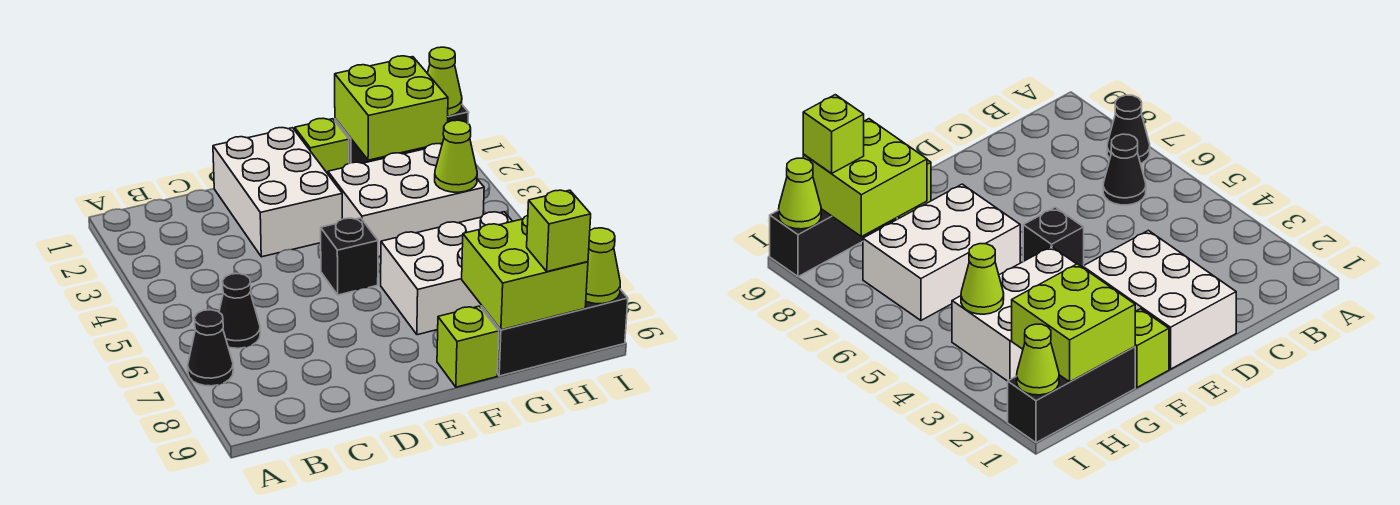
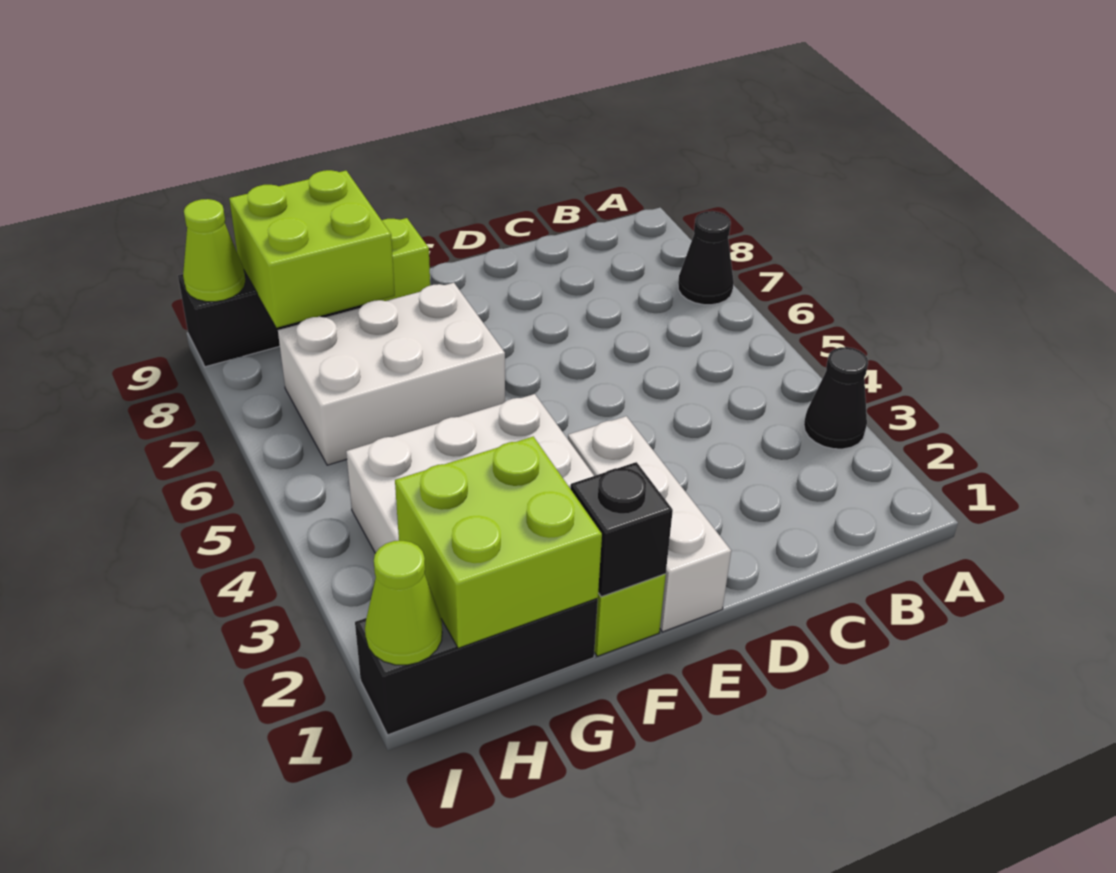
black 1x1 cone [219,273,260,348] -> black 1x1 cone moved to [804,347,868,449]
white 2x3 brick [213,128,342,257] -> white 1x3 brick [568,416,731,632]
black 1x1 brick [321,218,378,295] -> black 1x1 brick moved to [571,462,673,597]
lime 1x1 cone [435,120,477,192] -> none
lime 1x1 brick [527,190,591,272] -> none

